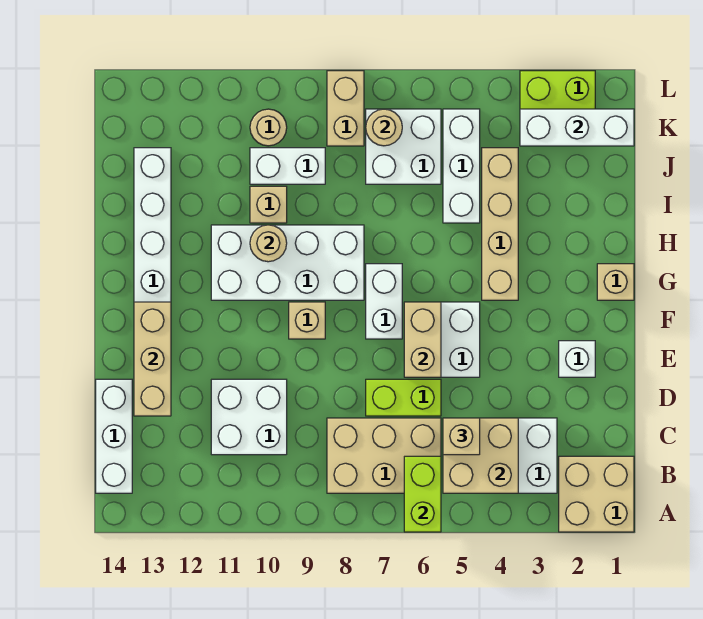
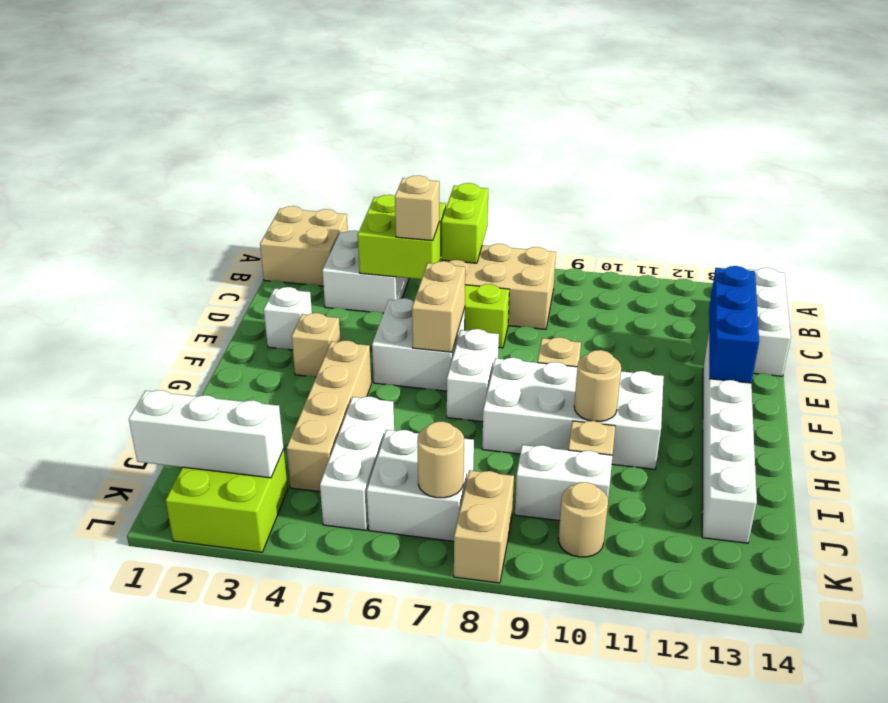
tan 2x2 brick [443,418,518,493] -> lime 2x2 brick [358,195,446,279]
white 2x2 brick [211,379,287,455] -> none
tan 1x3 brick [134,302,171,416] -> blue 1x3 brick [709,266,759,383]
tan 1x1 brick [597,264,634,300] -> tan 1x1 brick moved to [292,313,340,377]

